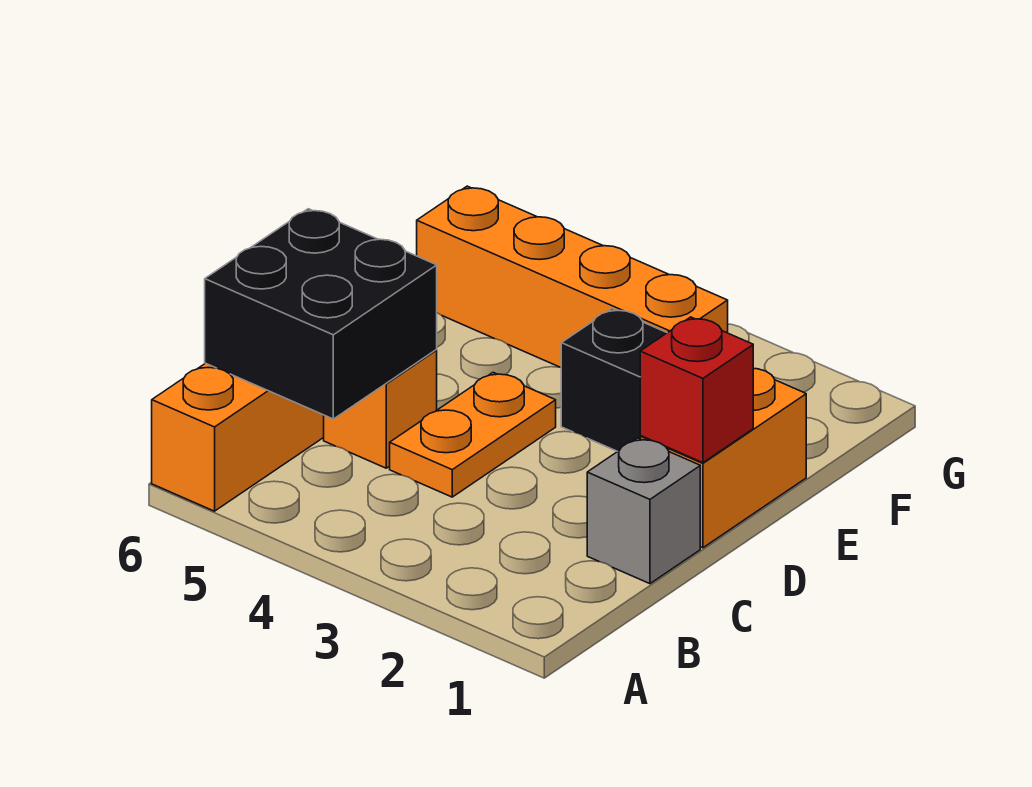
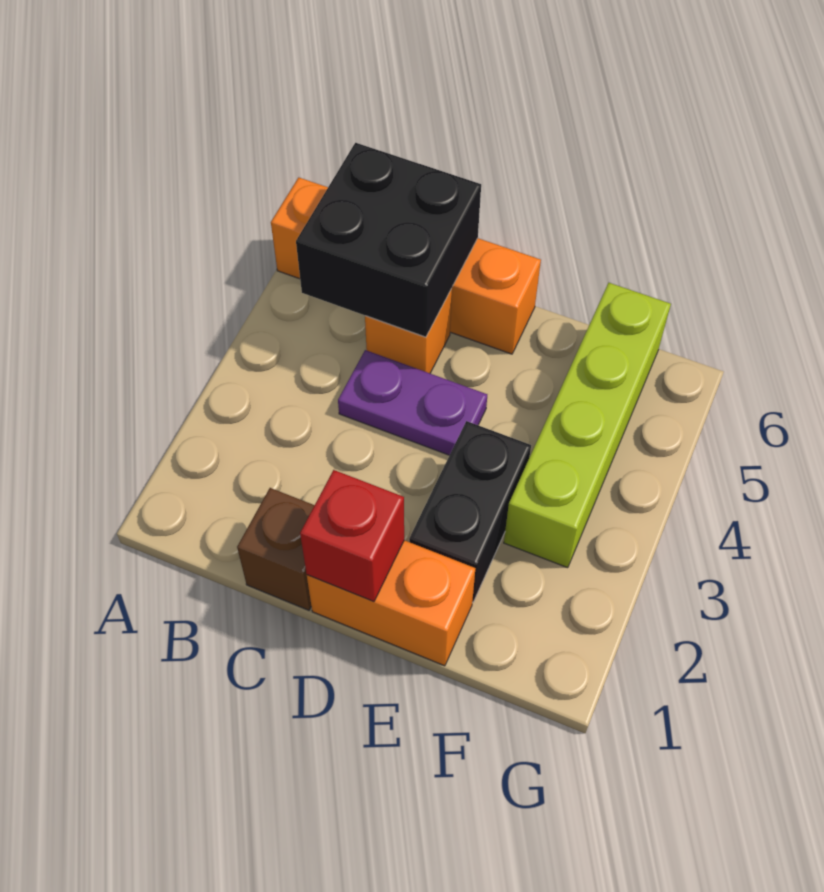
grey 1x1 brick [587,438,700,584] -> brown 1x1 brick [237,488,315,610]
orange 1x2 plate [390,373,556,497] -> purple 1x2 plate [338,350,487,455]
orange 1x4 brick [417,186,728,368] -> lime 1x4 brick [504,283,671,568]

